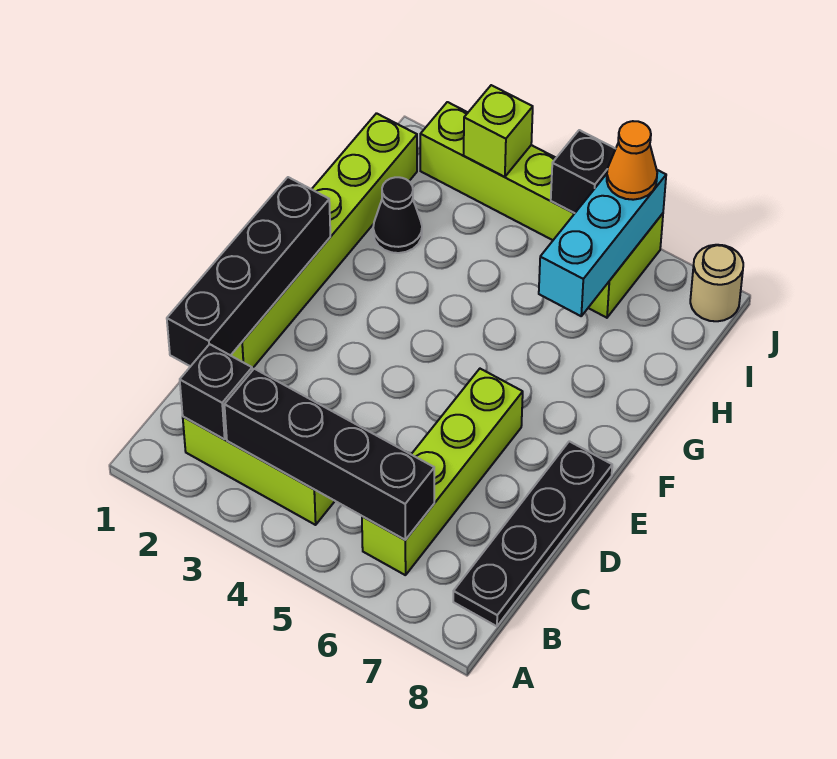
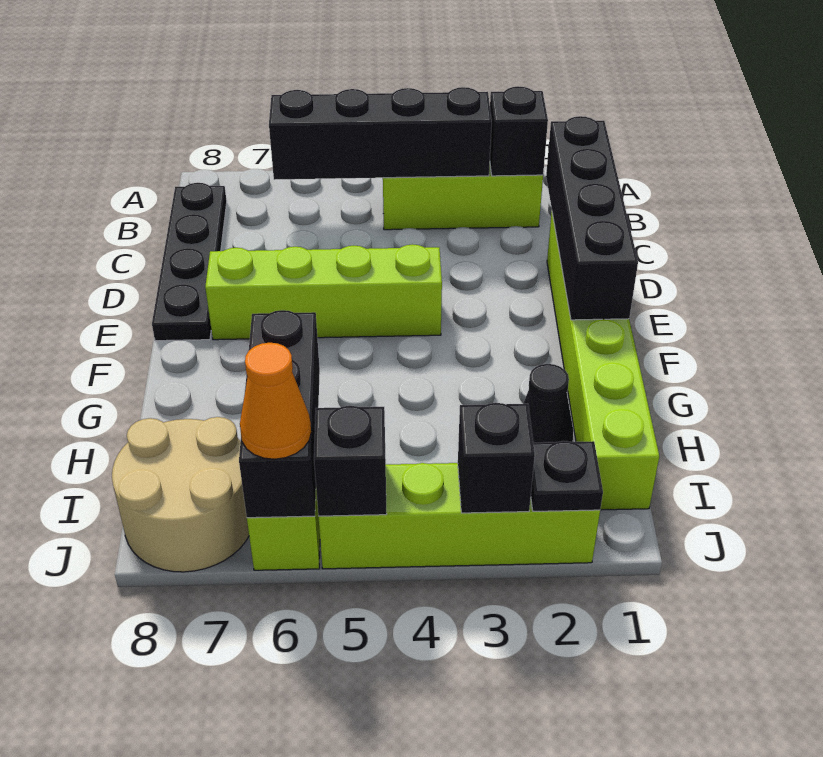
lime 1x4 brick [362,369,523,575] -> lime 1x4 brick turned to [205,244,442,340]
cyan 1x3 brick [539,170,666,316] -> black 1x3 brick [239,310,320,518]
none -> black 1x1 plate [531,441,603,511]
lime 1x1 brick [464,85,533,177] -> black 1x1 brick [458,403,535,513]
tan 1x1 round brick [690,245,743,321] -> tan 2x2 round brick [112,417,249,572]

